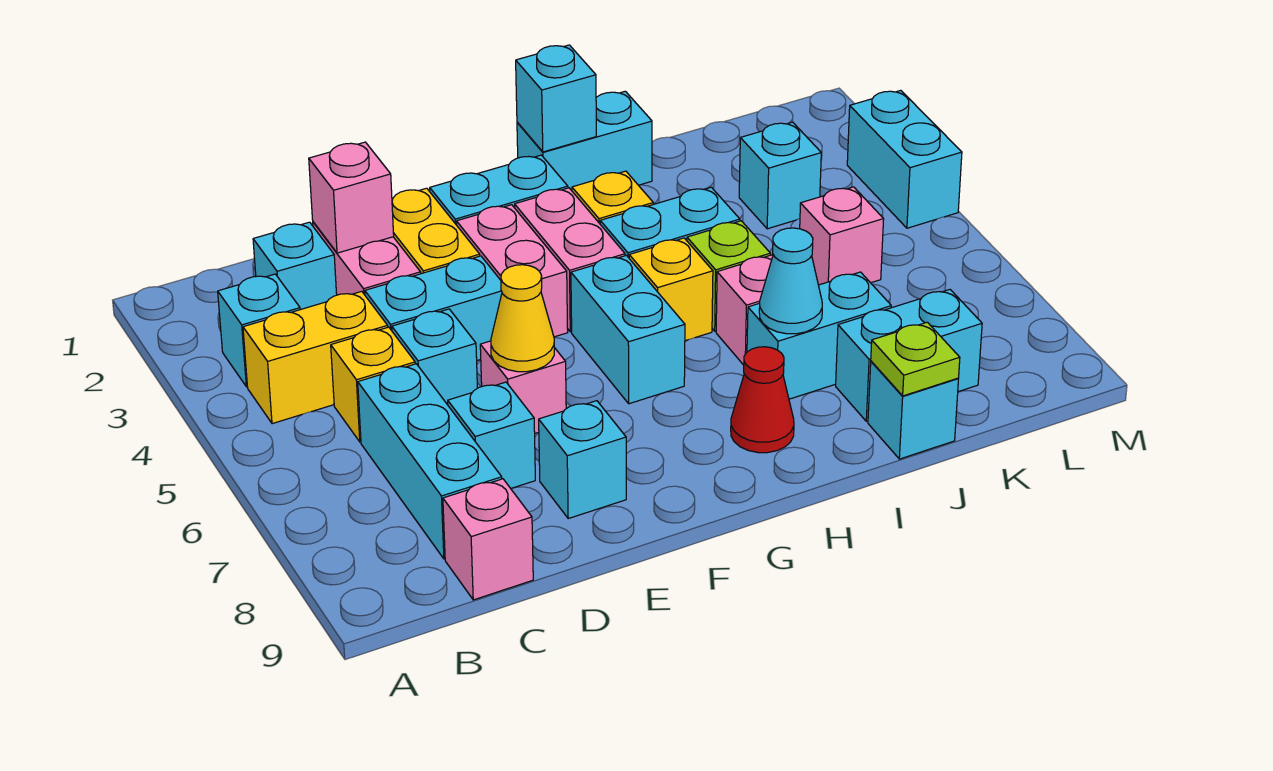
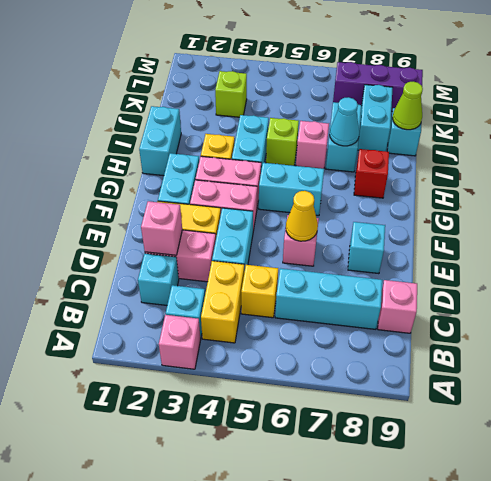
cyan 1x1 brick [392,309,477,405] -> none
cyan 1x1 brick [448,382,535,488] -> none
cyan 1x1 brick [516,45,596,152] -> none
yellow 1x1 brick [629,238,713,341] -> none
red 1x1 cone [731,347,794,453] -> red 1x1 brick [354,149,389,198]
lime 1x1 plate [871,322,960,396] -> lime 1x1 cone [392,82,423,130]
cyan 1x1 brick [739,122,821,229] -> lime 1x1 brick [215,71,247,117]
pink 1x1 brick [800,187,884,285] -> pink 1x1 brick moved to [159,315,201,369]
none -> purple 1x3 brick [333,62,423,111]
cyan 1x2 brick [847,90,962,228] -> none

